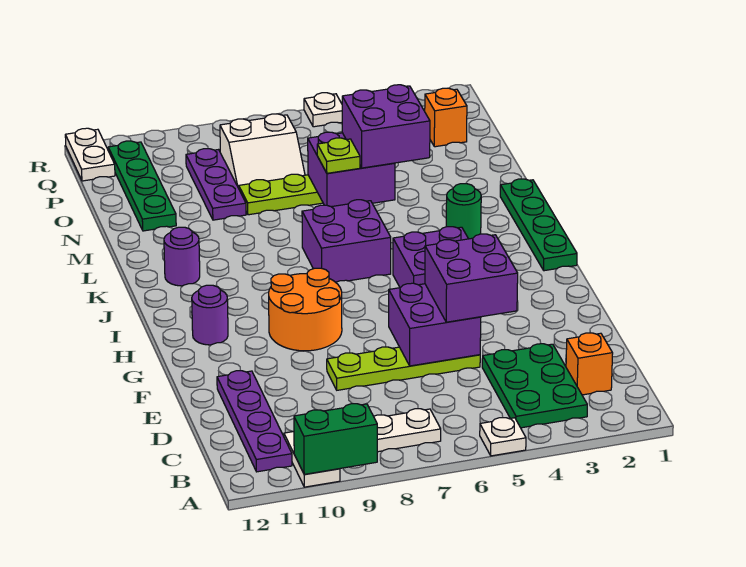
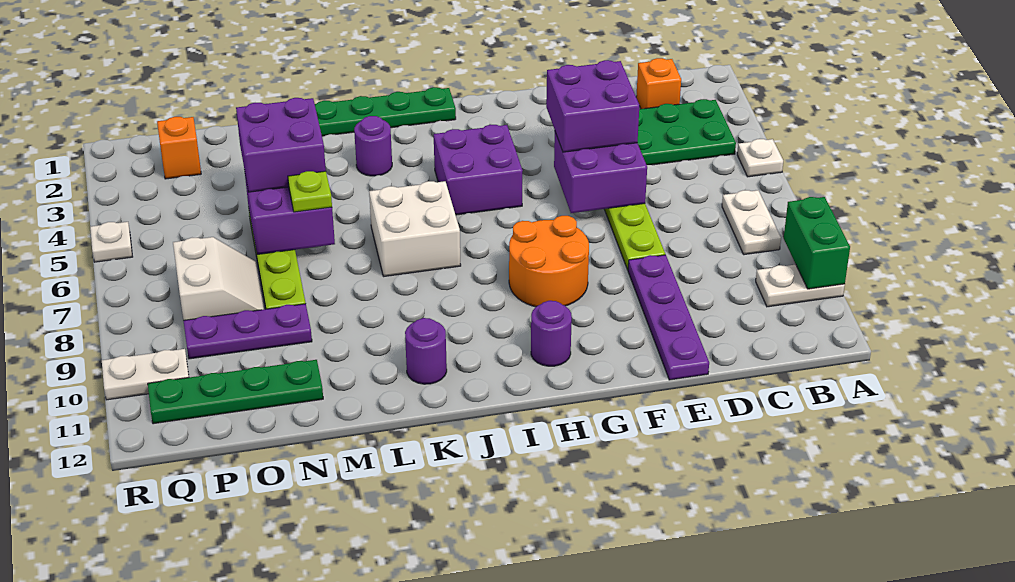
purple 1x4 plate [217,371,292,472] -> purple 1x4 plate turned to [628,255,709,380]
purple 2x2 brick [302,200,391,282] -> white 2x2 brick [369,181,461,276]
green 1x1 round brick [446,184,481,239] -> purple 1x1 round brick [354,116,392,176]
white 1x2 plate [65,128,115,181] -> white 1x2 plate moved to [102,349,189,400]

